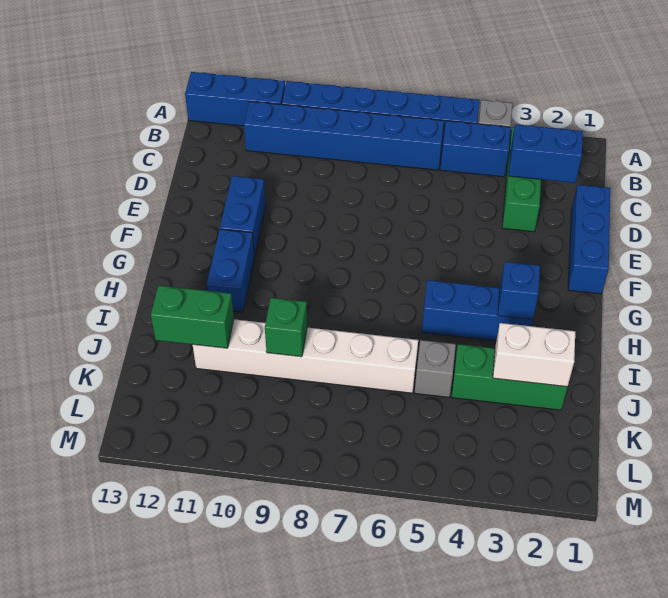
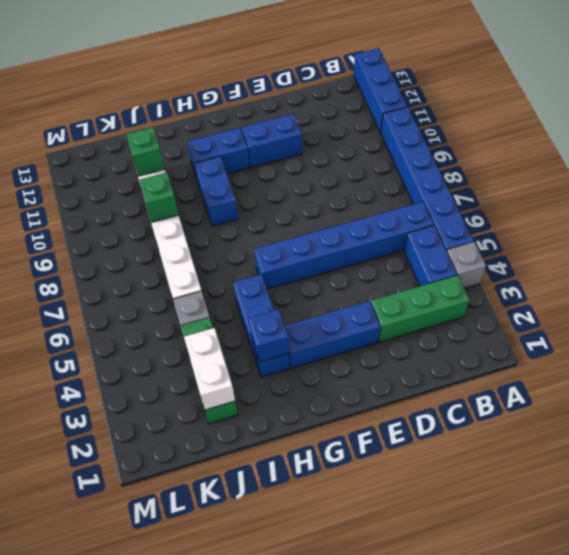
blue 1x6 brick [244,101,444,170] -> blue 1x6 brick turned to [254,202,434,289]
blue 1x2 brick [509,124,583,183] -> blue 1x2 brick moved to [194,156,238,226]
blue 1x3 brick [568,185,610,294] -> blue 1x3 brick moved to [285,301,380,368]
green 1x2 brick [151,286,234,348] -> green 1x1 brick [126,127,165,176]

